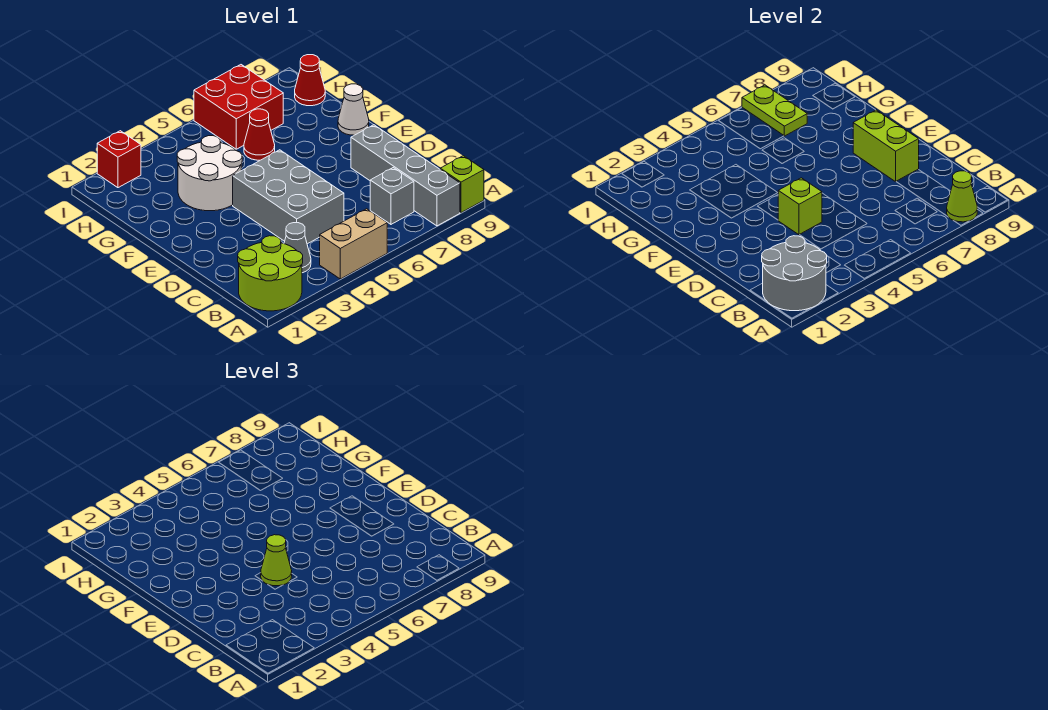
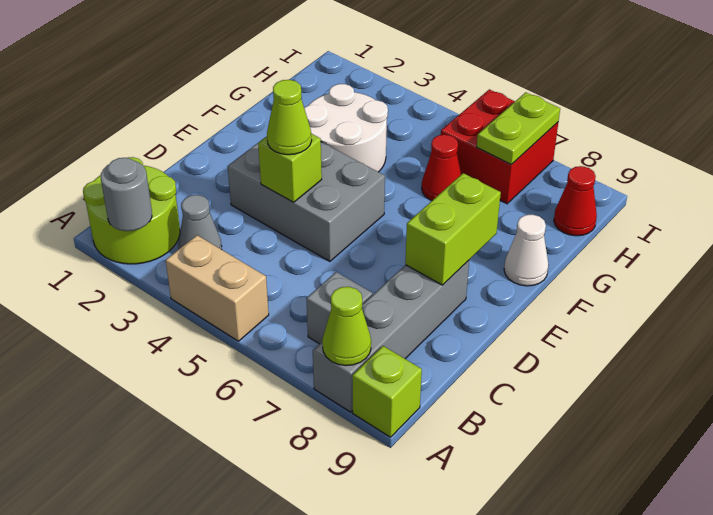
grey 2x2 round brick [762,236,827,311] -> grey 1x1 round brick [101,158,152,231]
grey 2x3 brick [233,150,344,244] -> grey 2x3 brick turned to [228,136,385,261]
red 1x1 brick [97,131,141,188] -> none

